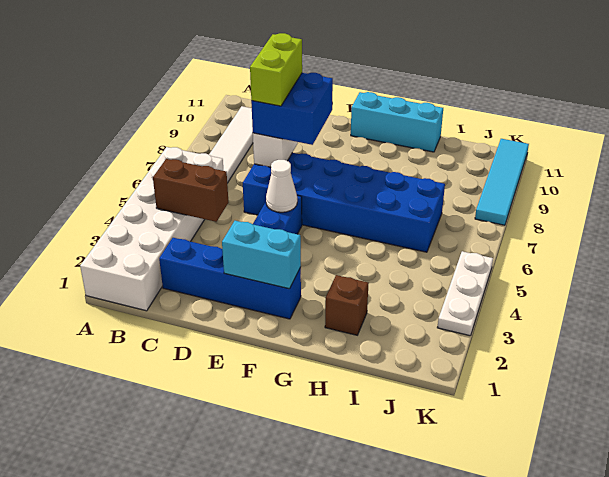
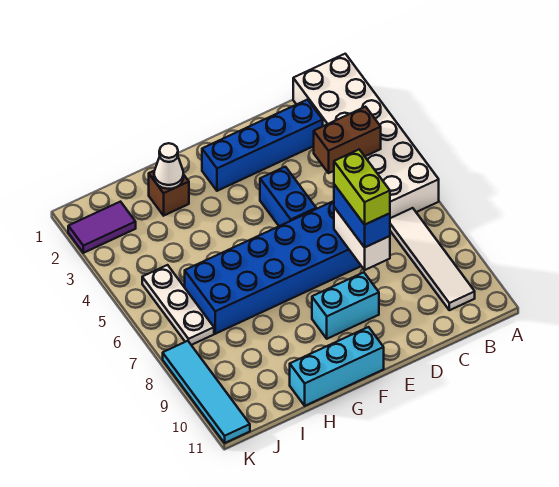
blue 2x2 brick [251,73,333,145] -> blue 1x2 brick [334,184,390,247]
cyan 1x2 brick [222,221,301,289] -> cyan 1x2 brick moved to [312,272,379,339]
white 1x1 cone [266,160,297,212] -> white 1x1 cone moved to [154,143,183,189]
none -> purple 1x2 tile [68,202,136,253]
white 1x3 plate [437,251,493,336] -> white 1x3 plate moved to [142,265,214,345]

